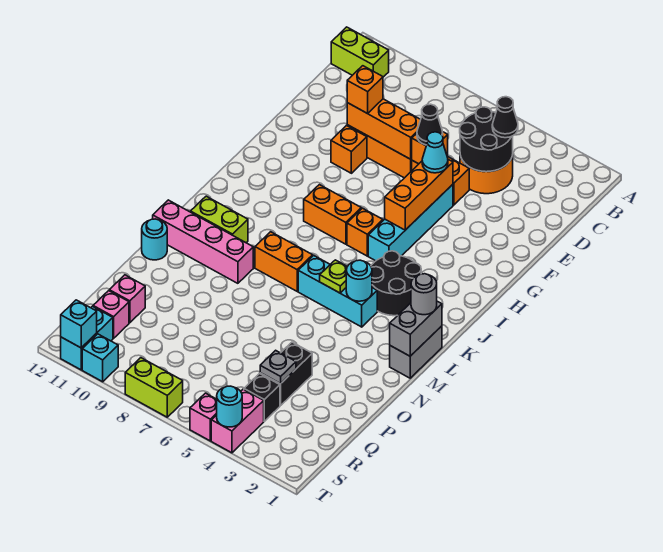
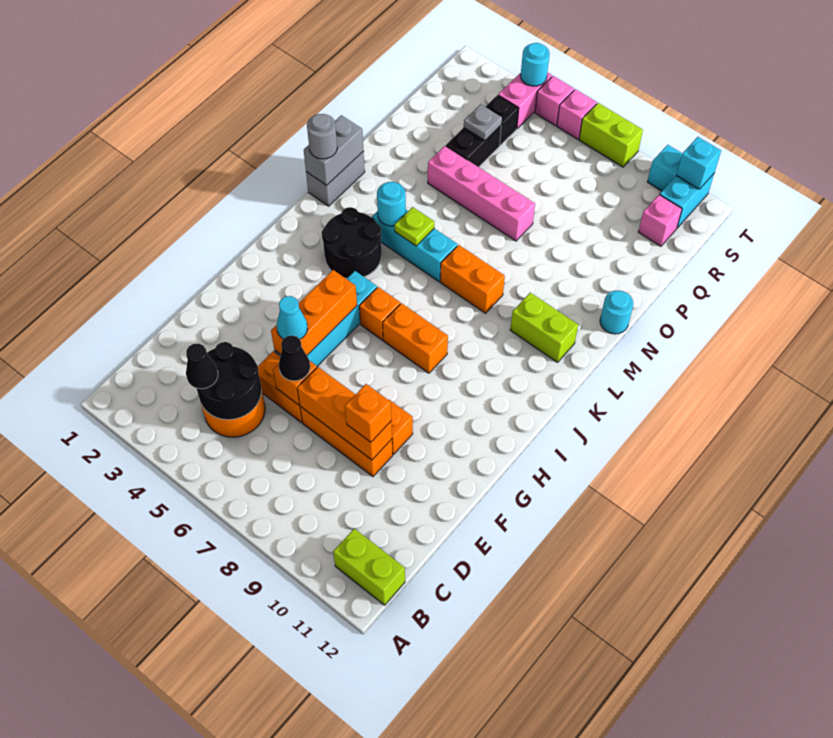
pink 1x4 brick [153,200,253,283] -> pink 1x4 brick moved to [428,146,535,241]
pink 1x1 brick [109,275,145,323] -> pink 1x1 brick moved to [557,89,597,139]

